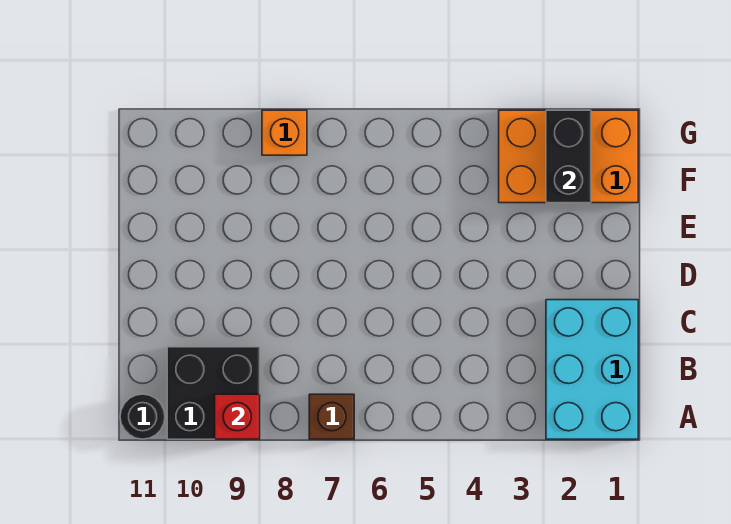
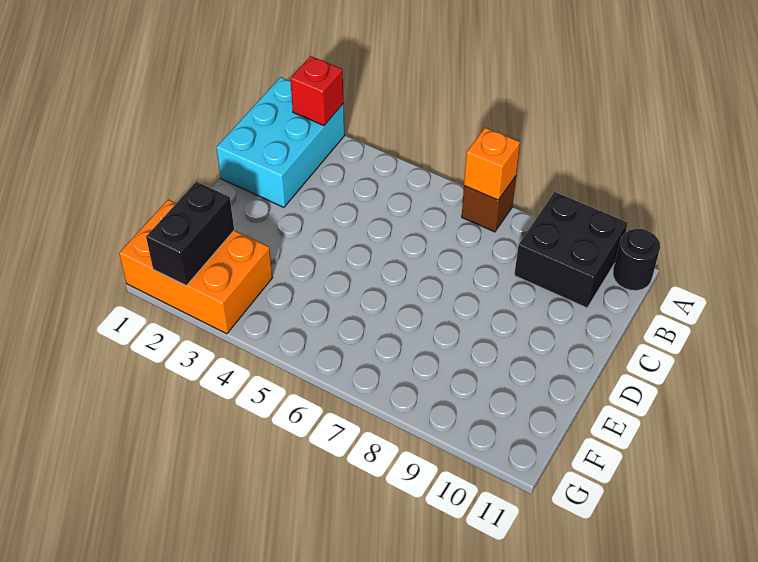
red 1x1 brick [215,394,260,439] -> red 1x1 brick moved to [290,56,344,126]
orange 1x1 brick [262,110,307,155] -> orange 1x1 brick moved to [464,128,520,200]

